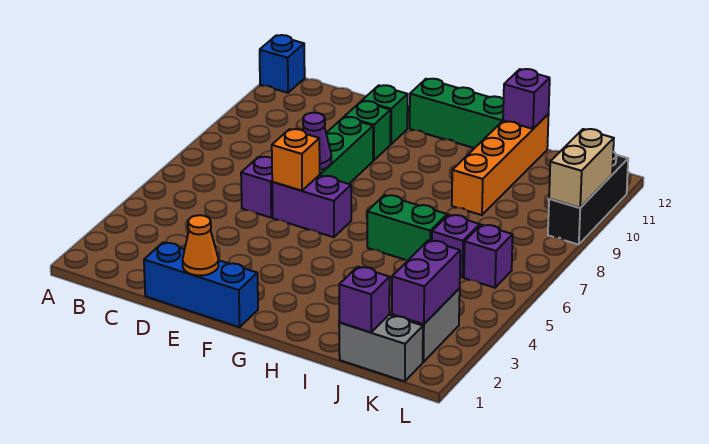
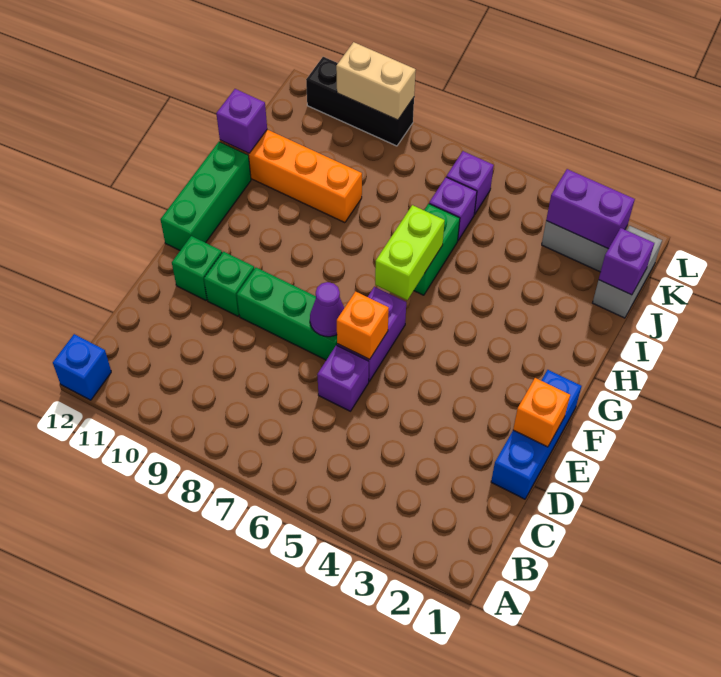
orange 1x1 cone [183,215,218,276] -> orange 1x1 brick [513,378,570,447]
none -> lime 1x2 brick [375,205,445,300]

